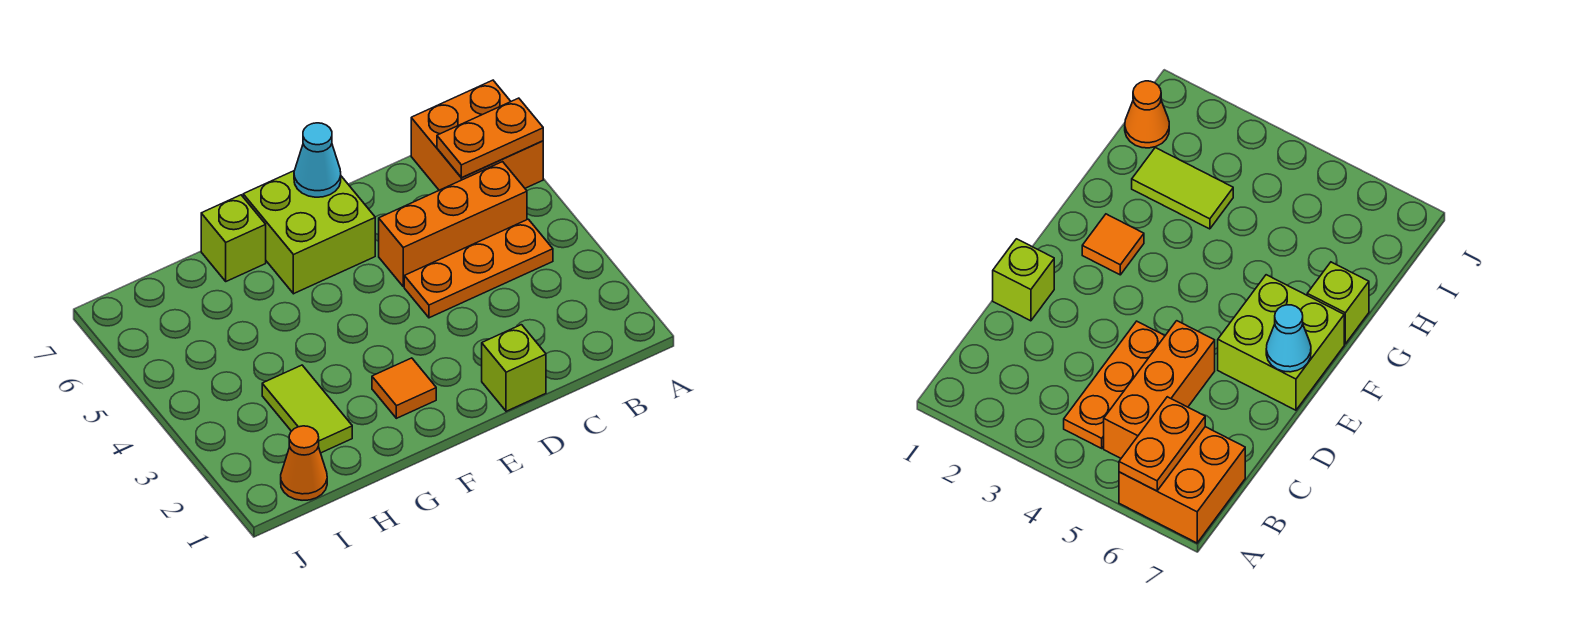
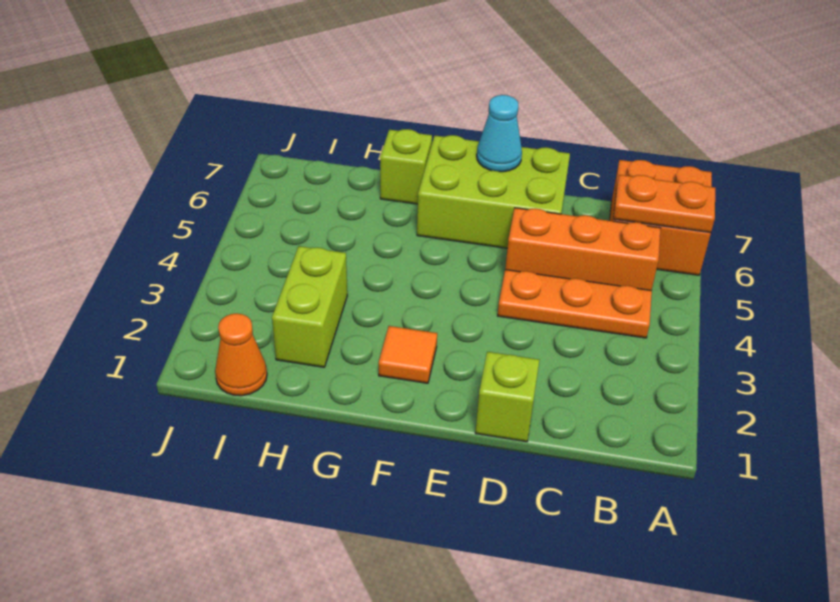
lime 2x2 brick [243,171,375,294] -> lime 2x3 brick [417,135,570,248]
lime 1x2 tile [262,365,352,453] -> lime 1x2 brick [272,246,347,367]

